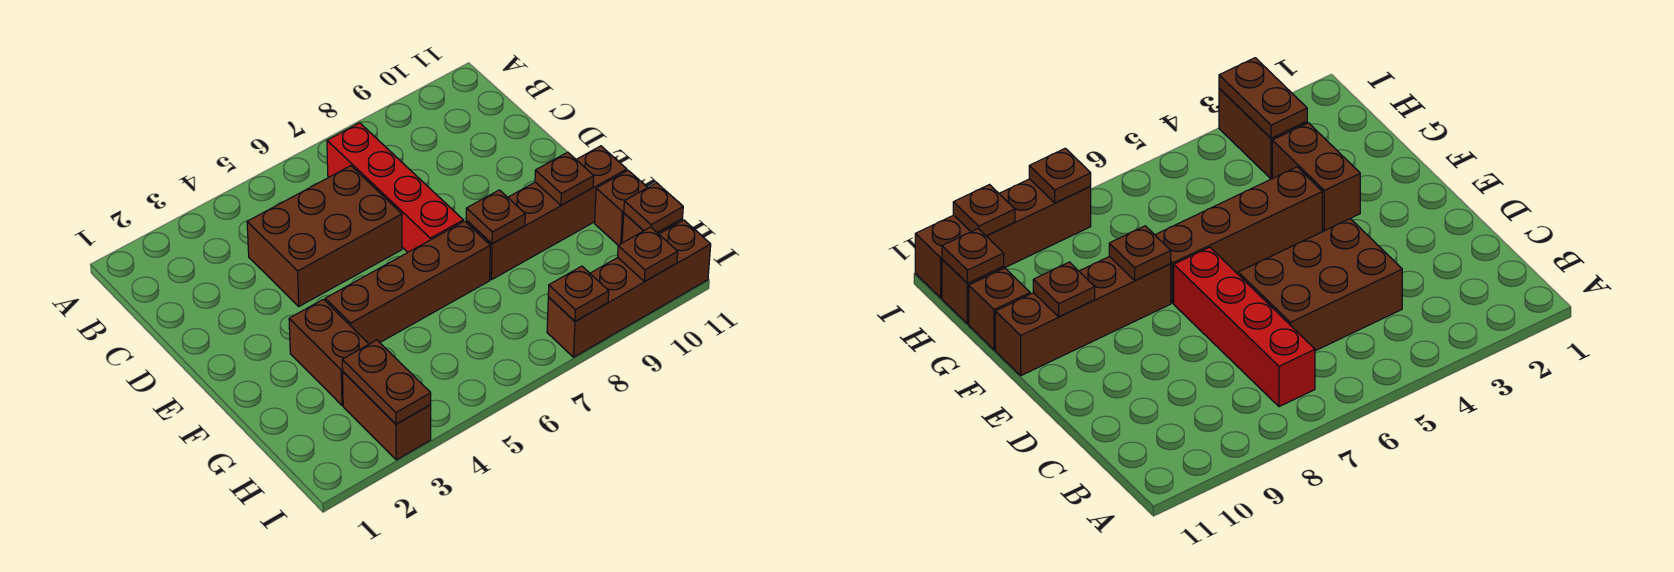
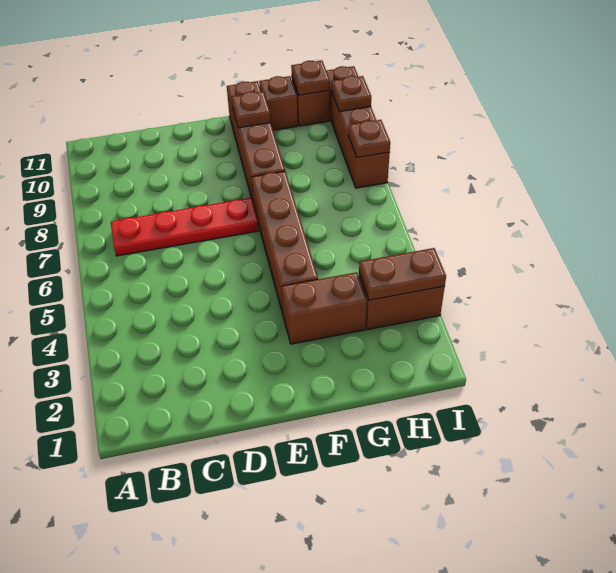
red 1x4 brick [327,123,463,252] -> red 1x4 plate [111,198,258,256]
brown 2x3 brick [247,166,402,306] -> none
brown 1x1 plate [466,190,525,244] -> none

